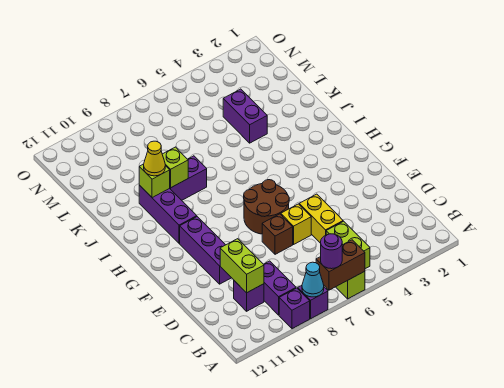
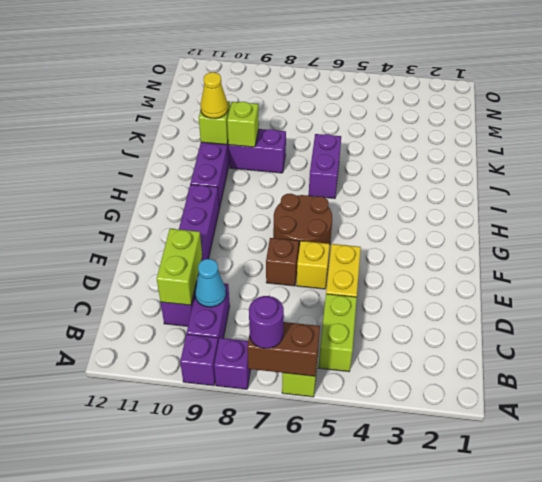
cyan 1x1 cone [302,262,324,297] -> cyan 1x1 cone moved to [195,259,226,307]
purple 1x2 brick [223,89,267,143] -> purple 1x2 brick moved to [309,134,341,198]

